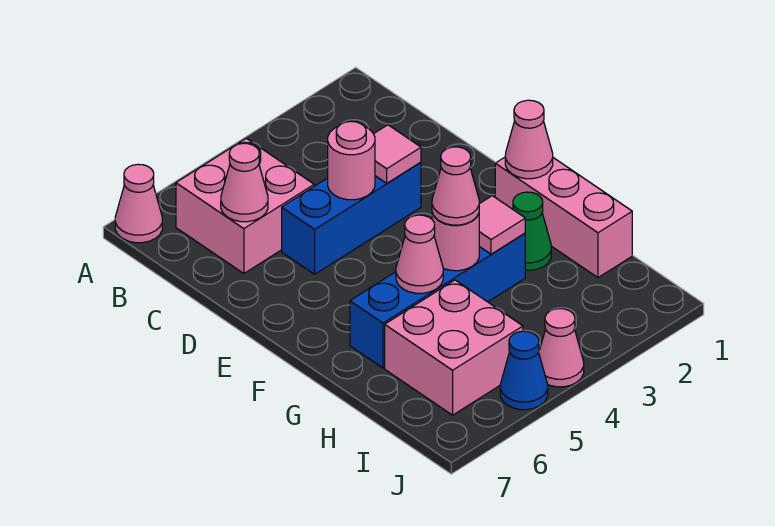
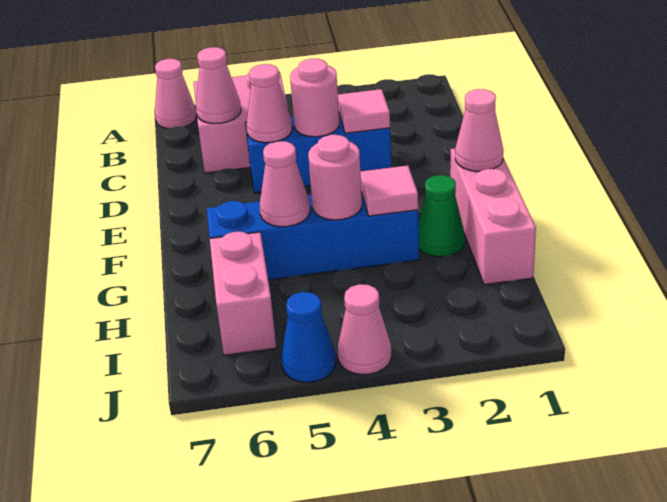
pink 1x1 cone [432,147,479,225] -> pink 1x1 cone moved to [246,64,292,143]
pink 2x2 brick [385,280,523,415] -> pink 1x2 brick [210,232,276,355]

